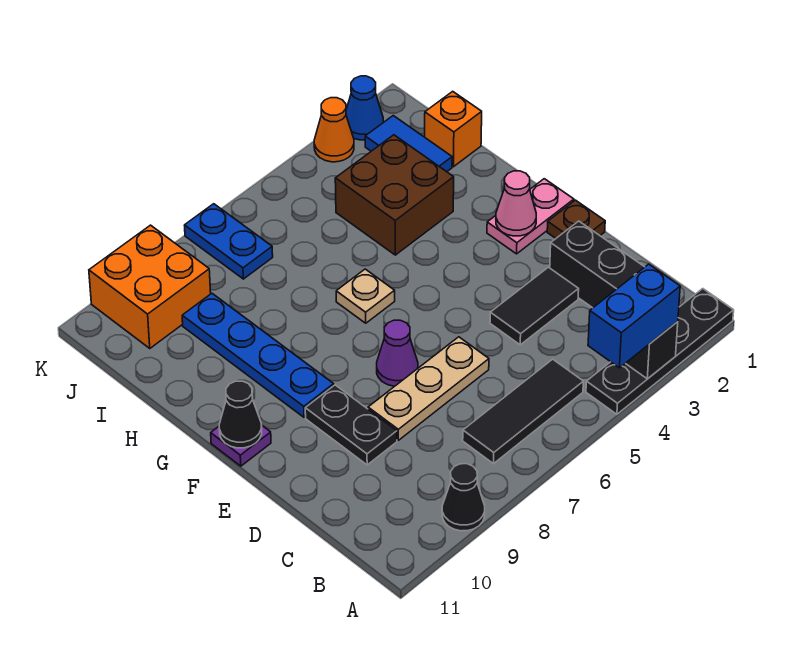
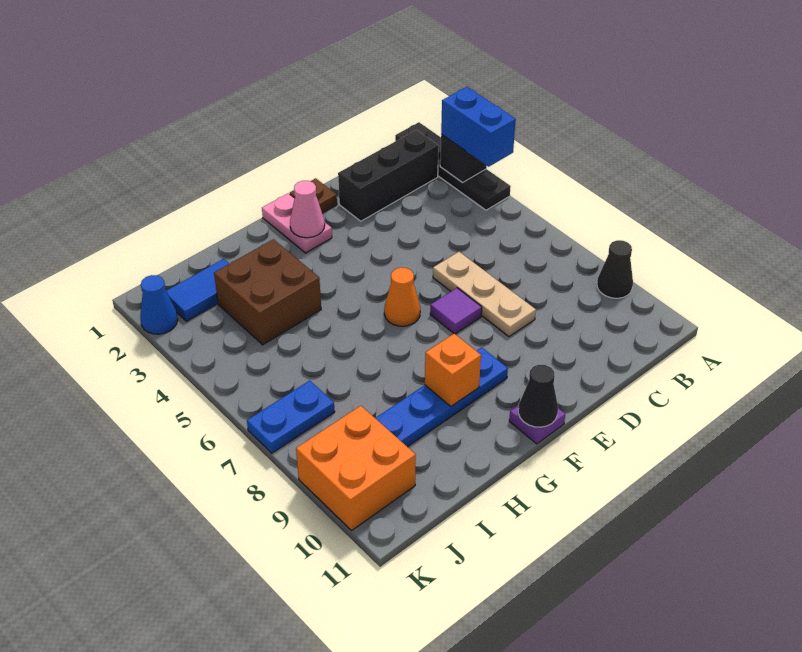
black 1x3 tile [463,359,583,464] -> none
black 1x2 tile [490,267,579,345] -> none
black 1x2 plate [305,385,397,465] -> none
purple 1x1 cone [377,320,418,386] -> purple 1x1 tile [430,288,482,334]
tan 1x1 plate [336,269,395,323] -> none
orange 1x1 brick [425,91,482,167] -> orange 1x1 brick moved to [425,334,481,406]
orange 1x1 cone [314,98,354,162] -> orange 1x1 cone moved to [384,267,420,326]

